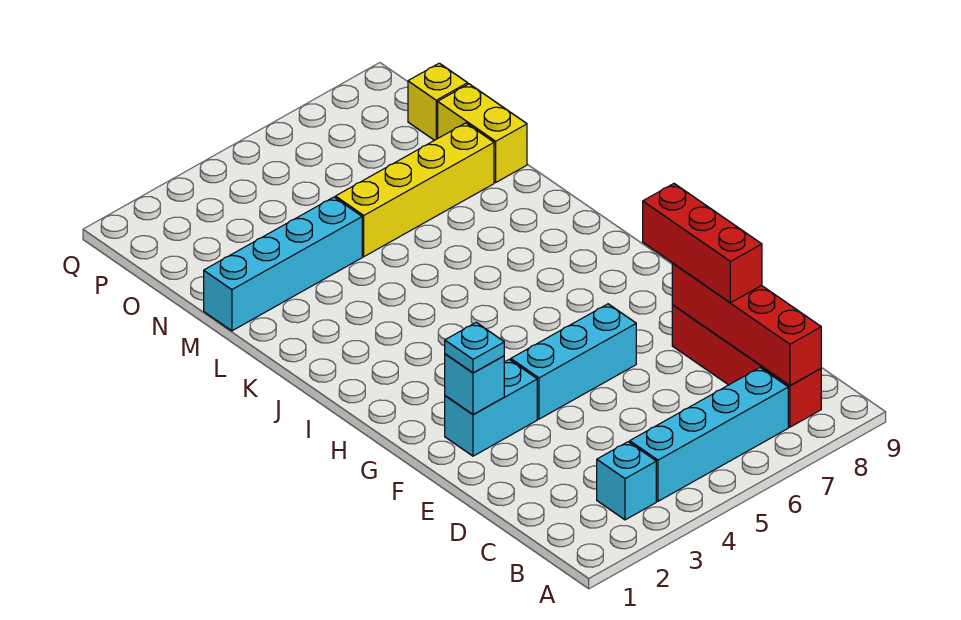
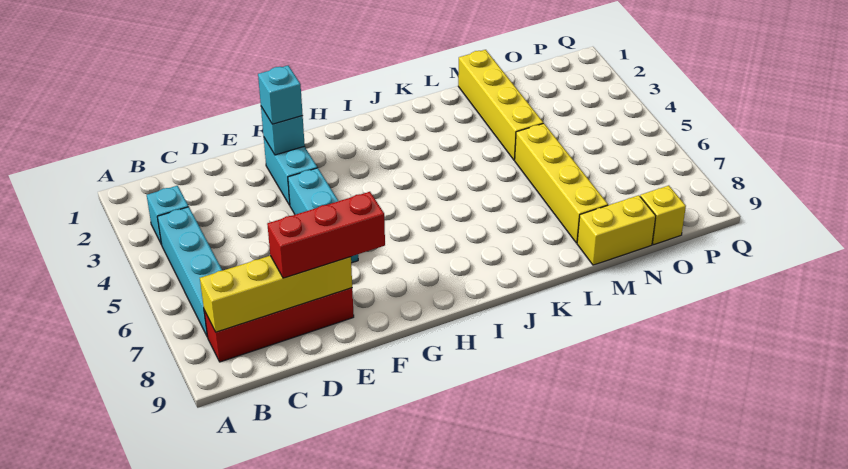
red 1x4 brick [672,263,821,386] -> yellow 1x4 brick [200,256,352,332]
cyan 1x1 plate [445,323,504,373] -> cyan 1x1 brick [258,66,303,124]
cyan 1x4 brick [204,197,362,331] -> yellow 1x4 brick [458,50,543,160]

